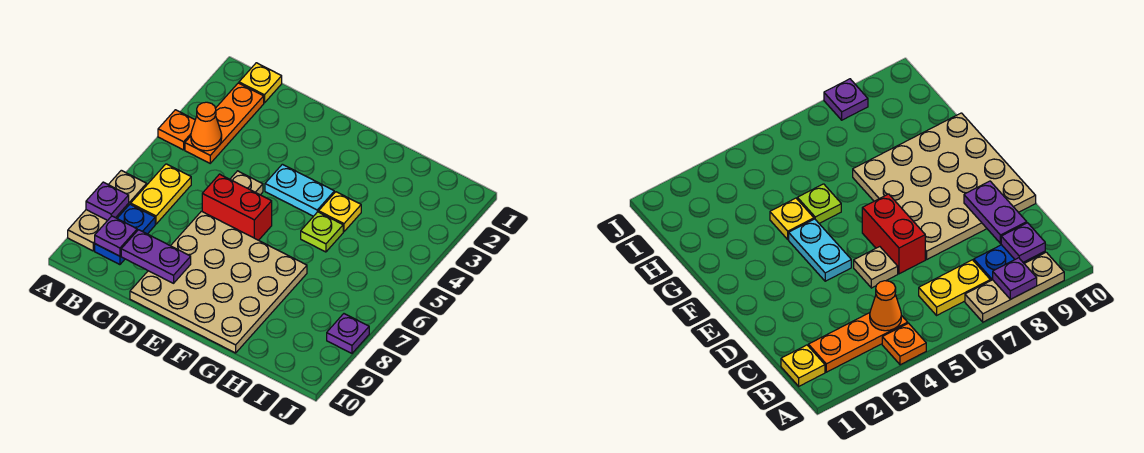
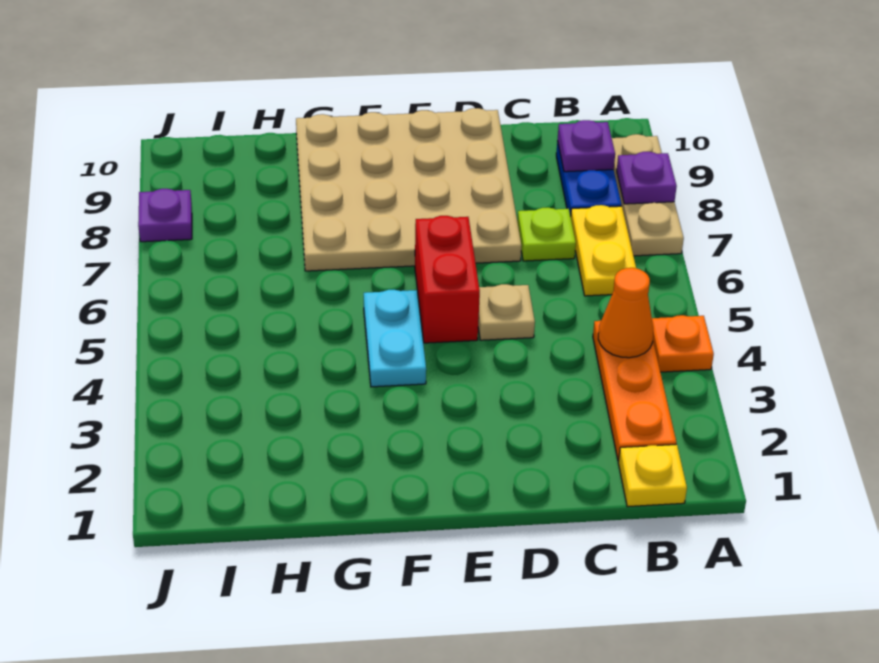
purple 1x2 plate [121,230,191,283] -> none
red 1x2 brick [202,174,272,240] -> red 1x2 brick turned to [415,216,480,343]
cyan 1x2 plate [265,164,334,216] -> cyan 1x2 plate turned to [364,290,426,387]
yellow 1x1 plate [319,192,361,232] -> none
lime 1x1 plate [301,212,343,252] -> lime 1x1 plate moved to [517,208,576,261]

